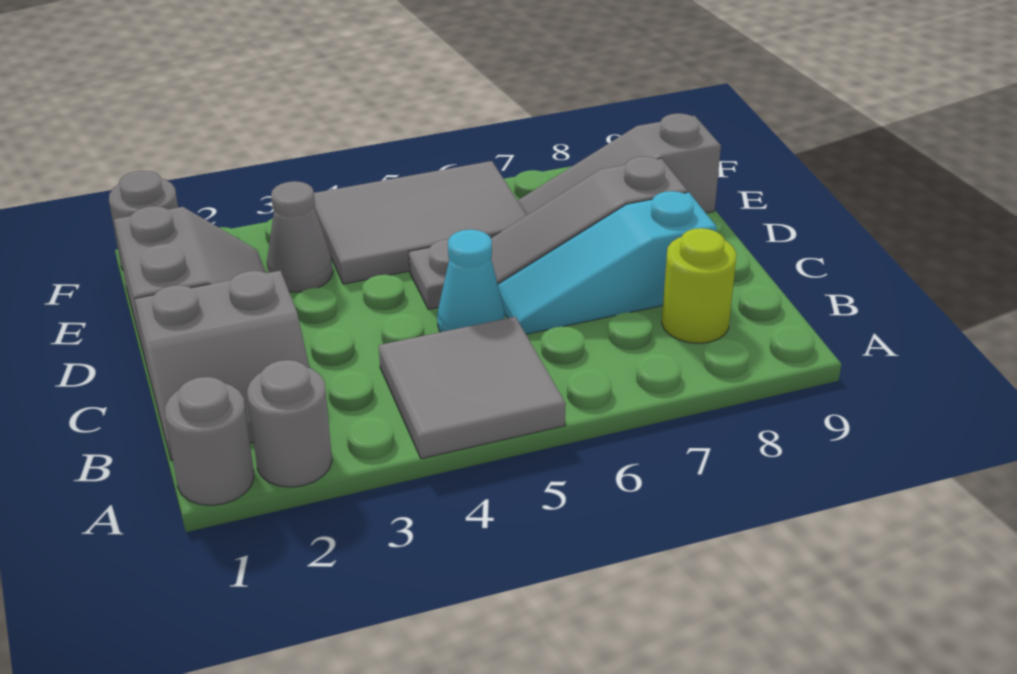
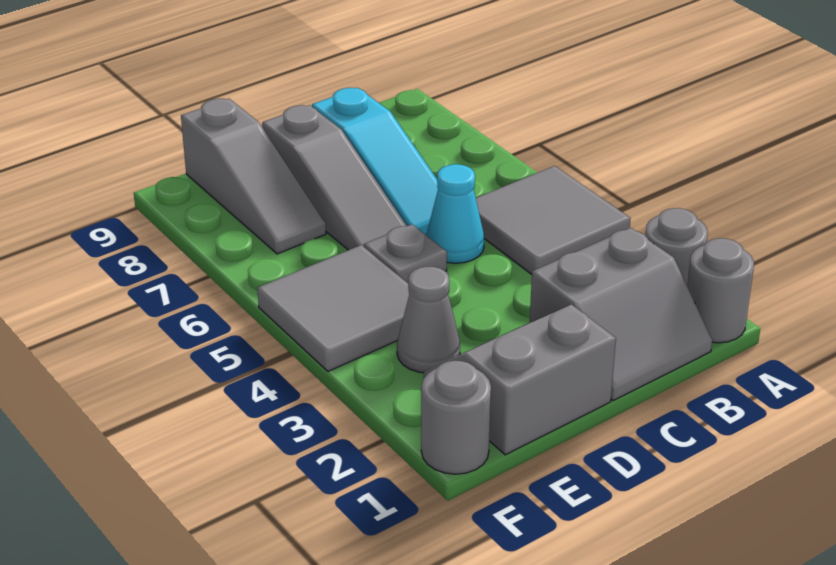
grey 2x2 slope [135,271,310,460] -> grey 2x2 slope turned to [530,228,712,401]
lime 1x1 round brick [662,228,736,343] -> none
grey 2x3 tile [314,161,527,284] -> grey 2x2 tile [257,245,409,371]

